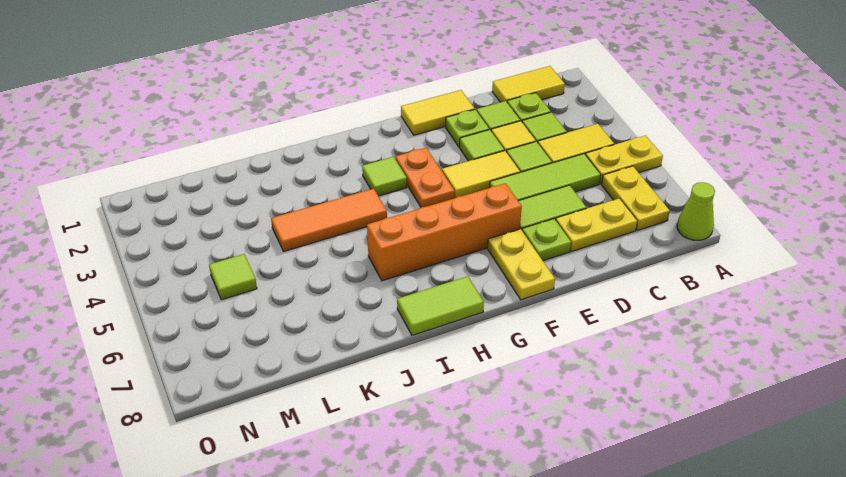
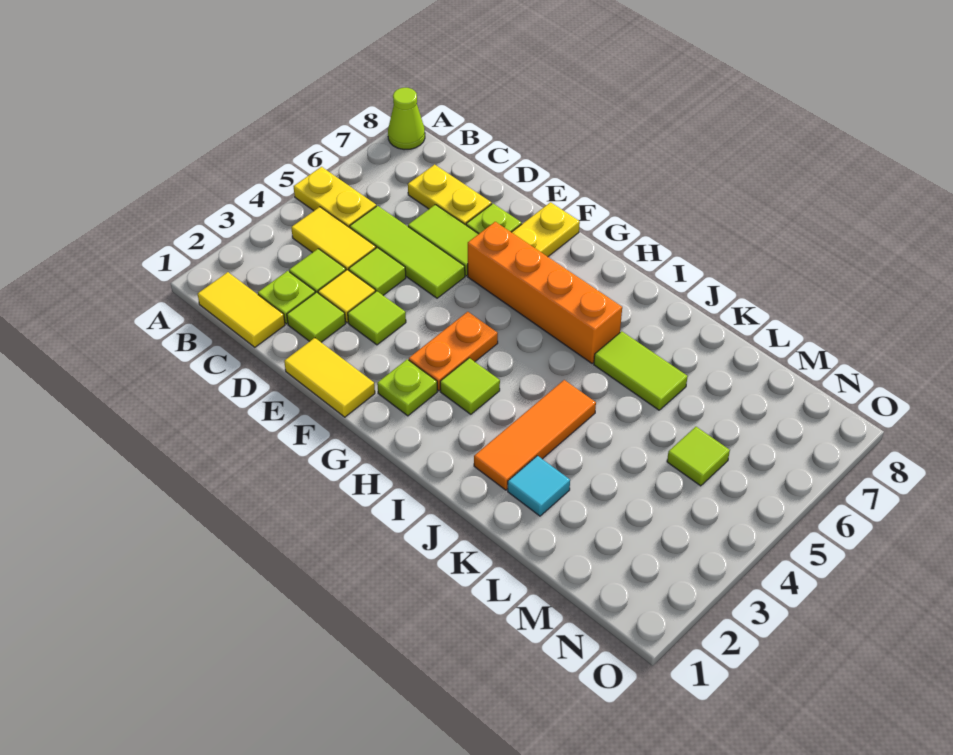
yellow 1x2 plate [602,166,670,230] -> none
lime 1x1 plate [446,110,489,147] -> lime 1x1 plate moved to [377,359,437,416]
yellow 1x2 tile [442,151,520,198] -> none
lime 1x2 tile [397,276,484,335] -> lime 1x2 tile moved to [594,331,688,410]
orange 1x3 tile [271,188,387,251] -> orange 1x3 tile turned to [474,380,596,490]
none -> cyan 1x1 tile [508,456,570,516]

